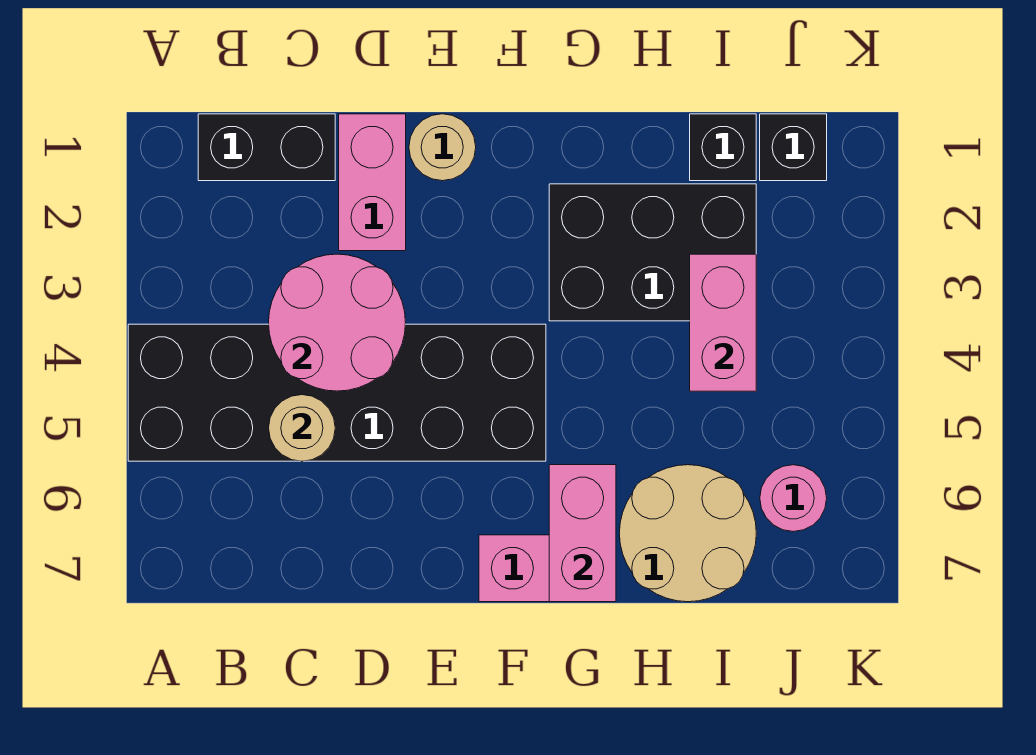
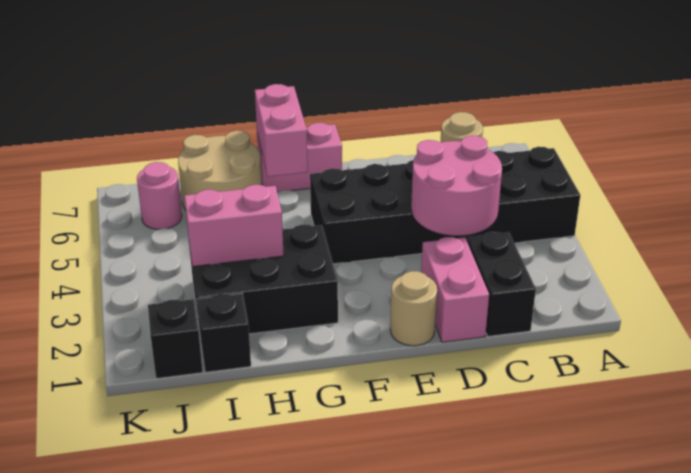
black 1x2 brick [198,114,335,181] -> black 1x2 brick turned to [467,232,536,337]
pink 1x2 brick [690,254,756,391] -> pink 1x2 brick turned to [184,185,284,267]

